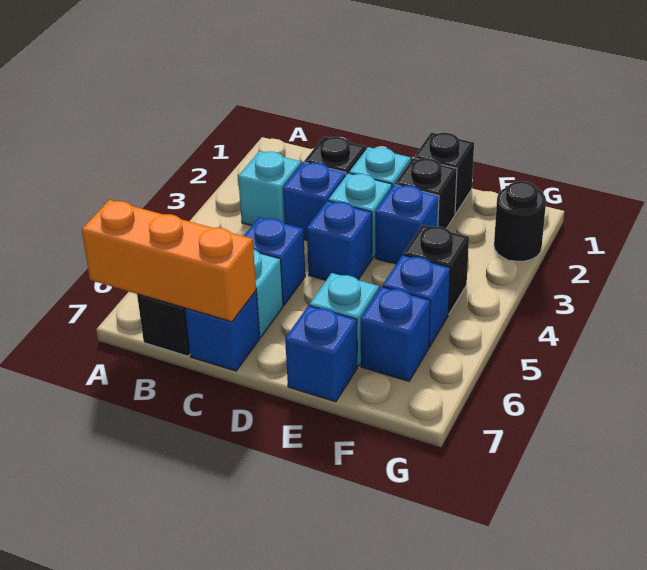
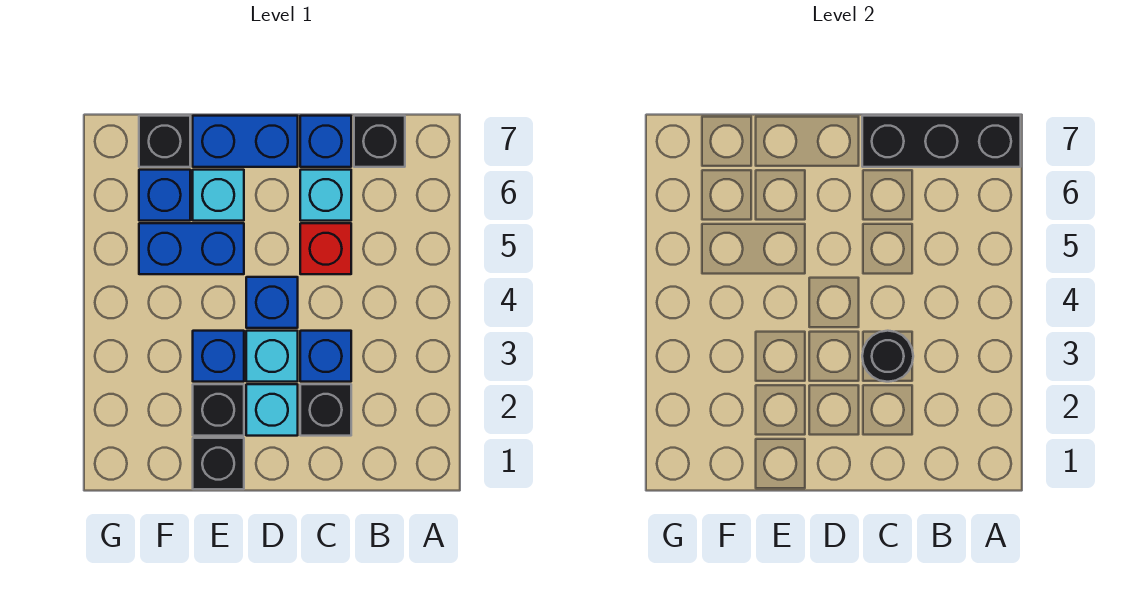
orange 1x3 brick [82,200,256,322] -> black 1x3 brick [862,116,1021,167]
cyan 1x1 brick [238,151,301,226] -> none
blue 1x1 brick [244,217,305,305] -> red 1x1 brick [300,223,351,274]
blue 1x1 brick [285,306,357,402] -> blue 1x2 brick [193,116,298,167]
black 1x1 brick [403,225,469,314] -> black 1x1 brick moved to [139,116,190,167]
blue 1x1 brick [383,255,450,347] -> blue 1x2 brick [139,223,244,274]
black 1x1 round brick [494,181,546,262] -> black 1x1 round brick moved to [862,331,913,382]

